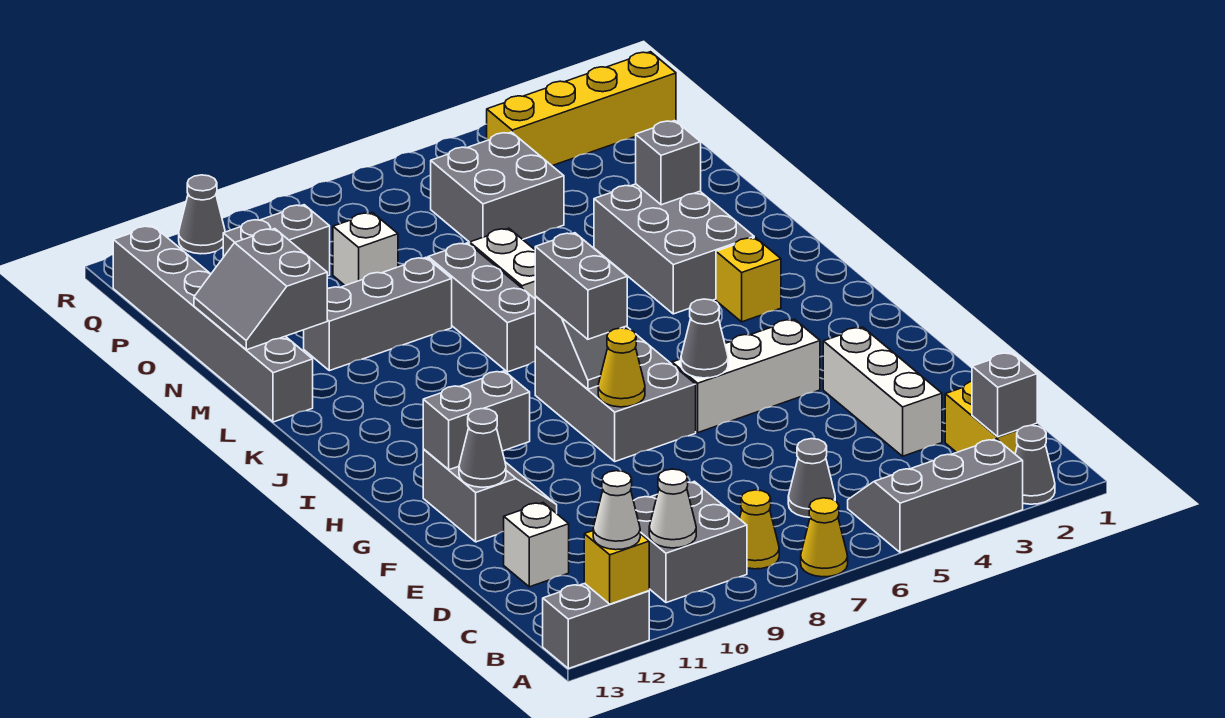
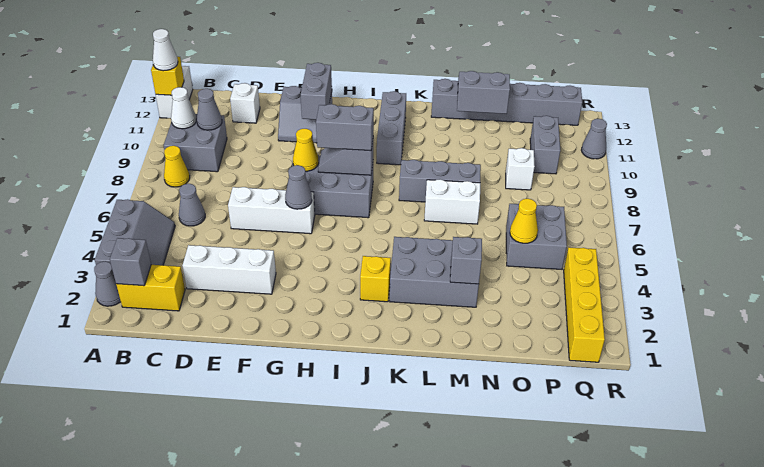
yellow 1x1 cone [801,498,848,577] -> yellow 1x1 cone moved to [510,199,538,243]
grey 1x2 brick [543,583,649,669] -> white 1x2 brick [156,66,193,118]
grey 1x1 cone [459,409,506,487] -> grey 1x1 cone moved to [197,89,222,130]
white 1x3 brick [672,319,820,432] -> white 1x3 brick turned to [228,187,315,234]
grey 1x3 brick [304,257,452,371] -> grey 1x3 brick moved to [377,91,406,165]

